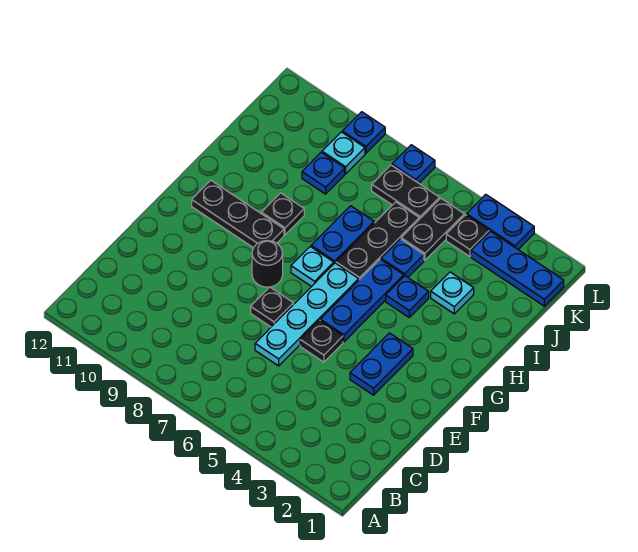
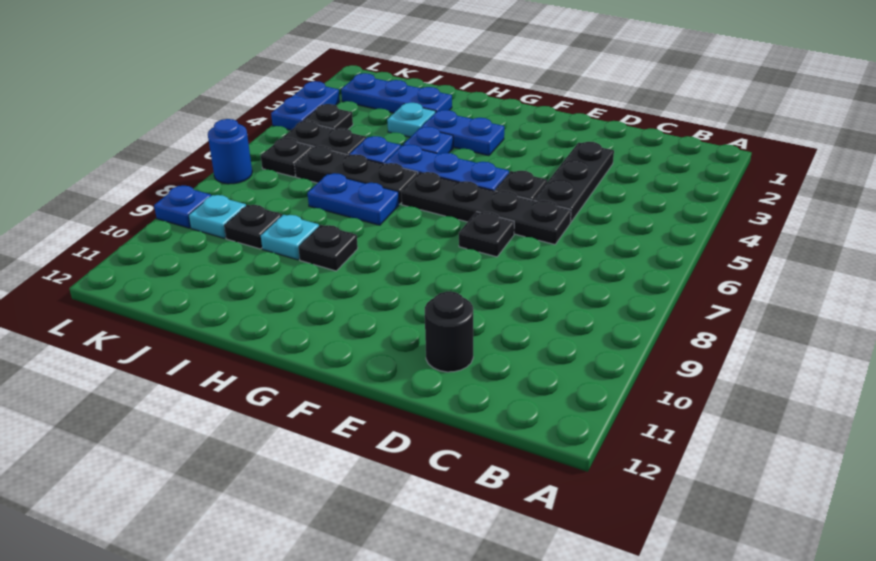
cyan 1x4 plate [255,263,359,366] -> black 1x4 plate [401,172,571,245]
blue 1x2 plate [350,333,413,395] -> blue 1x2 plate moved to [421,110,504,156]
black 1x1 round brick [252,241,283,287] -> black 1x1 round brick moved to [425,292,473,372]
cyan 1x1 plate [291,247,334,287] -> cyan 1x1 plate moved to [261,215,319,260]
black 1x3 plate [192,180,284,248] -> black 1x3 plate moved to [534,142,614,222]
blue 1x1 plate [302,152,345,194] -> black 1x1 plate [224,205,282,249]
blue 1x3 plate [471,231,564,306] -> blue 1x3 plate turned to [341,73,452,113]
black 1x2 plate [372,165,440,219] -> black 1x1 plate [261,138,313,177]
blue 1x1 plate [392,145,435,183] -> blue 1x1 round brick [208,119,252,184]

